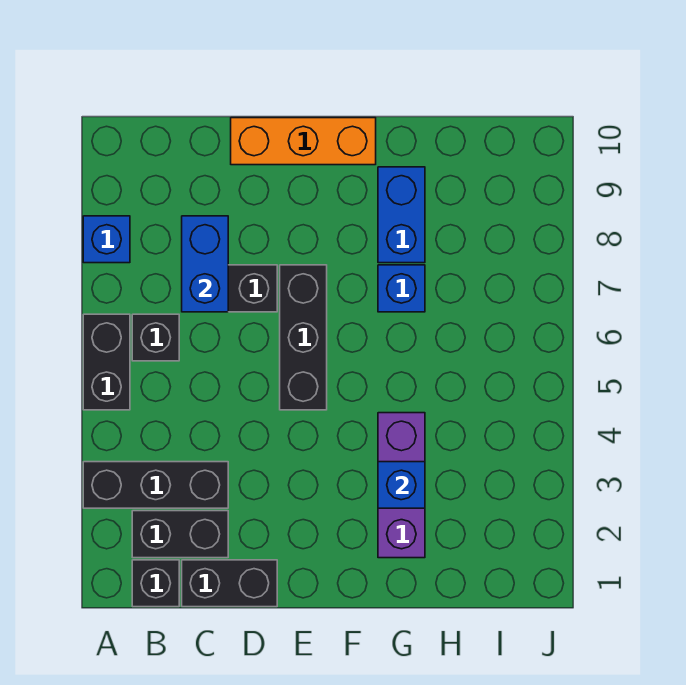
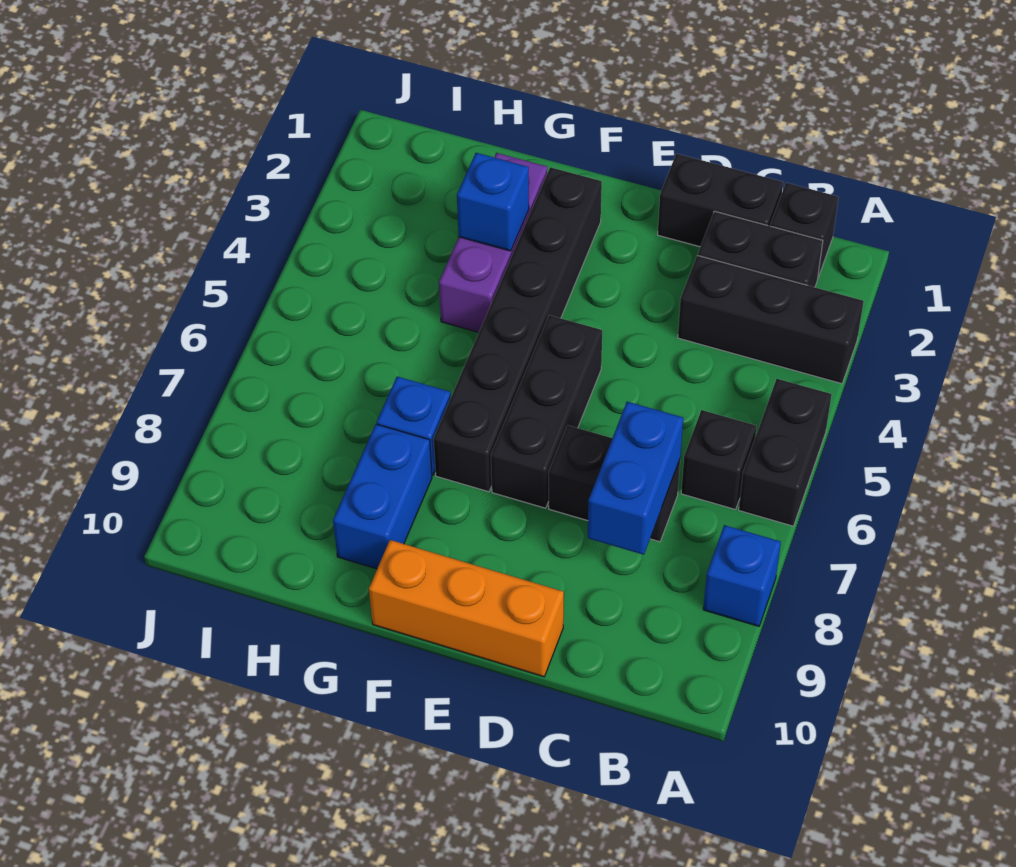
none -> black 1x6 brick [433,167,602,492]

